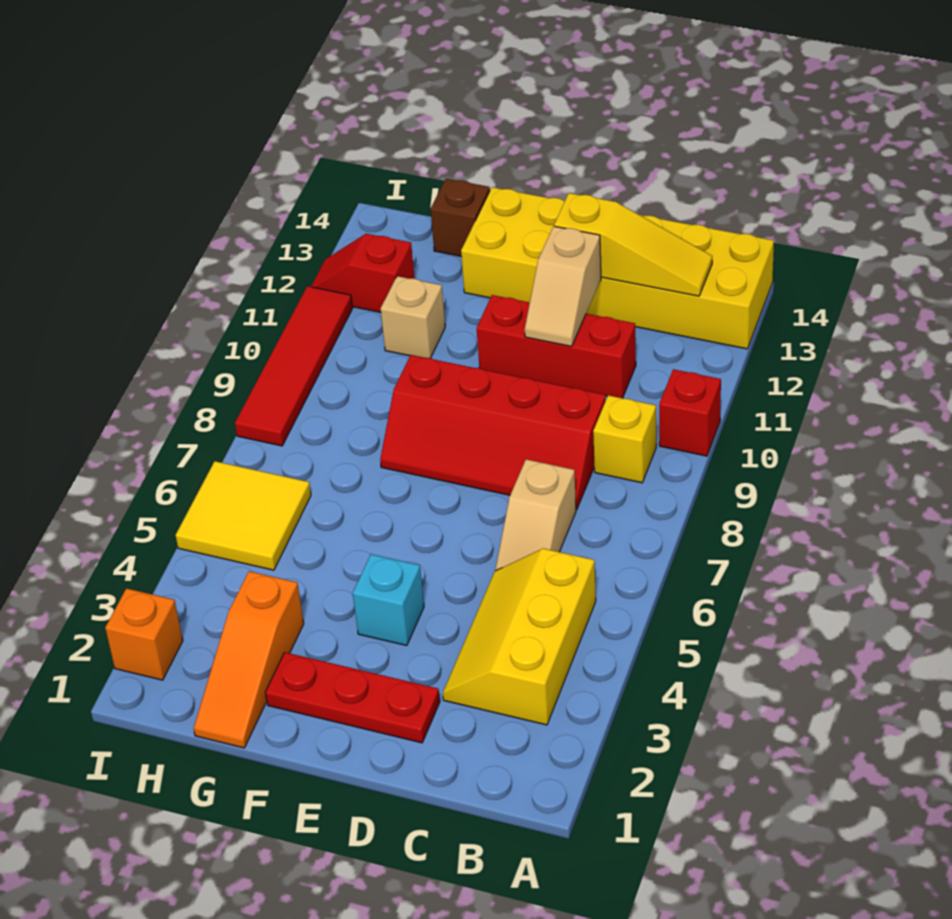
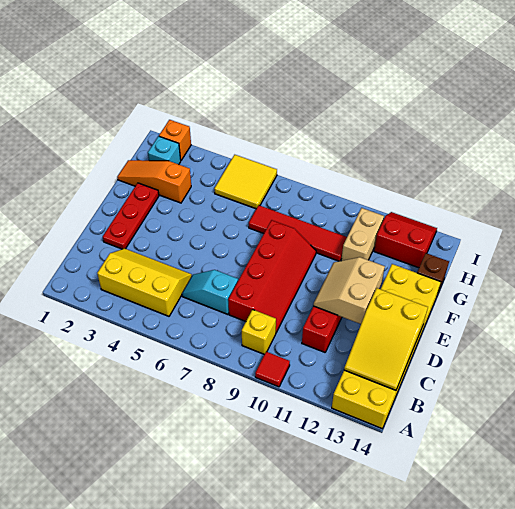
red 1x1 brick [659,369,721,456] -> red 1x1 tile [255,352,290,387]
yellow 1x3 slope [554,193,712,296] -> yellow 2x3 slope [344,288,428,390]
tan 1x2 slope [495,459,576,571] -> cyan 1x2 slope [182,270,238,314]
red 2x4 slope [380,355,606,510] -> red 2x4 slope turned to [228,220,316,333]
tan 1x2 slope [525,226,601,346] -> tan 2x2 slope [314,257,385,324]
cyan 1x1 brick [353,554,424,646] -> cyan 1x1 brick moved to [148,136,181,164]
tan 1x1 brick [381,276,445,358] -> tan 1x2 brick [341,208,384,261]
red 1x2 slope [311,234,415,312] -> red 2x2 slope [374,212,437,268]
red 1x4 tile [235,286,353,446] -> red 1x4 tile moved to [249,205,347,261]

